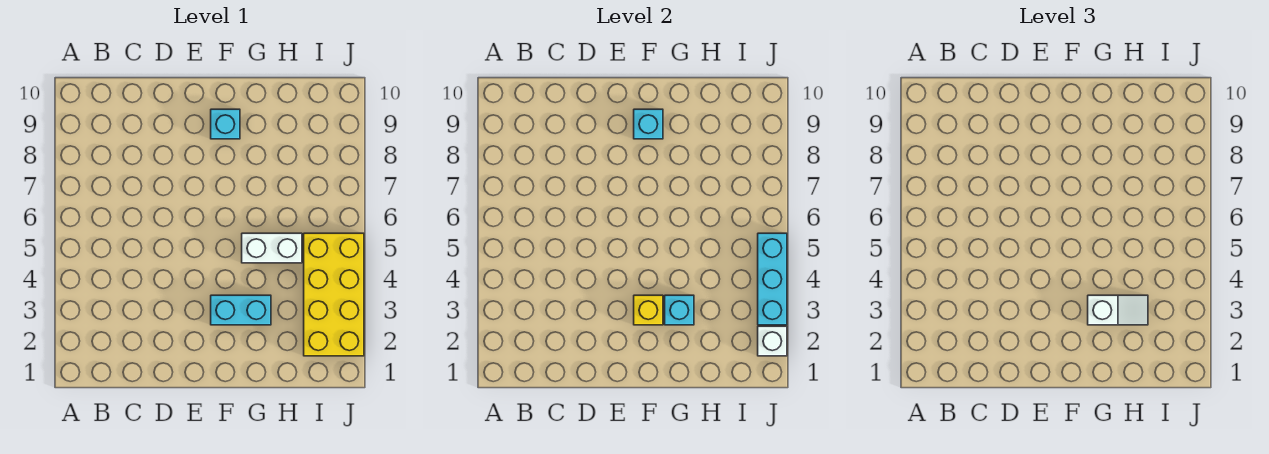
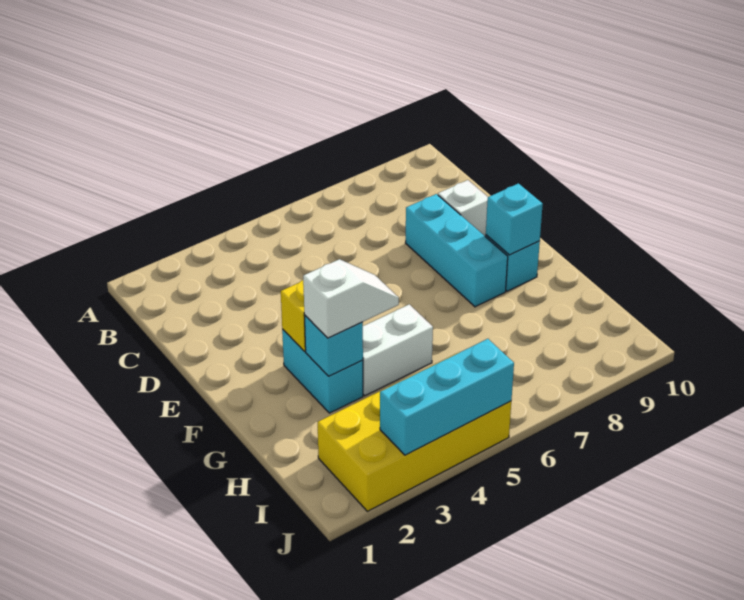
none -> cyan 1x3 brick [406,194,508,307]
white 1x2 slope [1088,295,1148,325] -> white 1x2 slope turned to [303,259,399,338]
white 1x2 brick [242,233,302,263] -> white 1x2 brick turned to [363,304,433,396]
white 1x1 brick [758,326,787,356] -> white 1x1 brick moved to [438,180,488,236]

